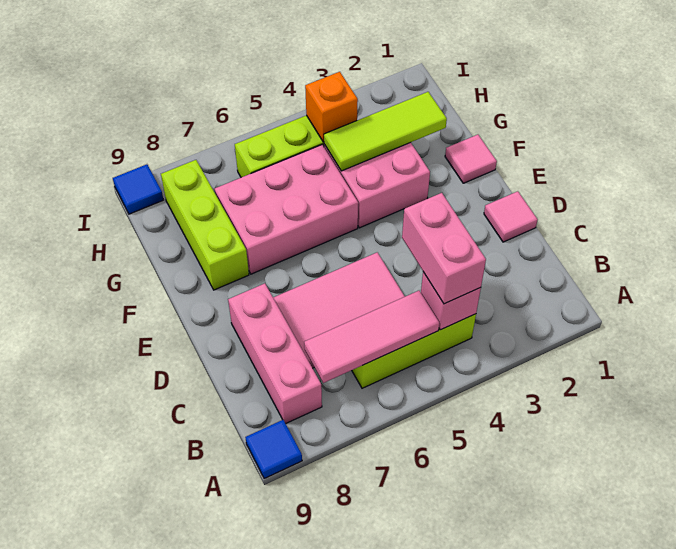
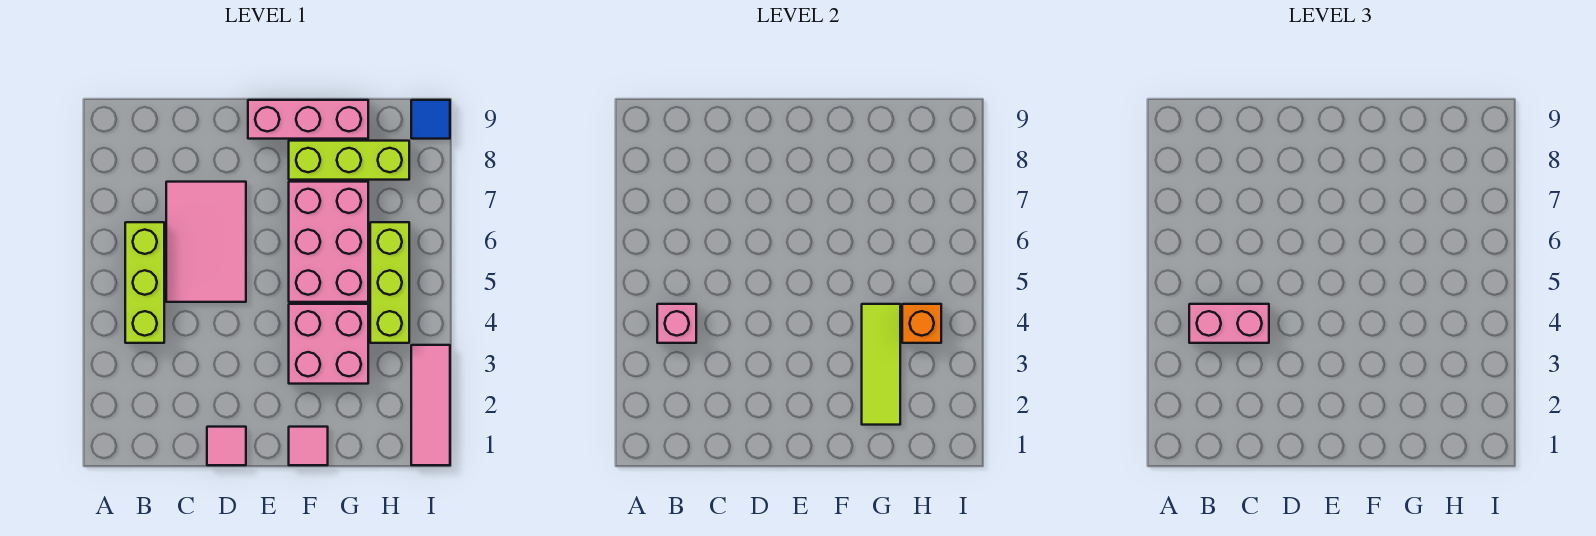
blue 1x1 tile [245,420,302,479] -> none
pink 1x3 tile [304,291,439,383] -> pink 1x3 tile moved to [411,345,450,465]
pink 1x3 brick [228,283,322,424] -> pink 1x3 brick moved to [248,100,368,139]

